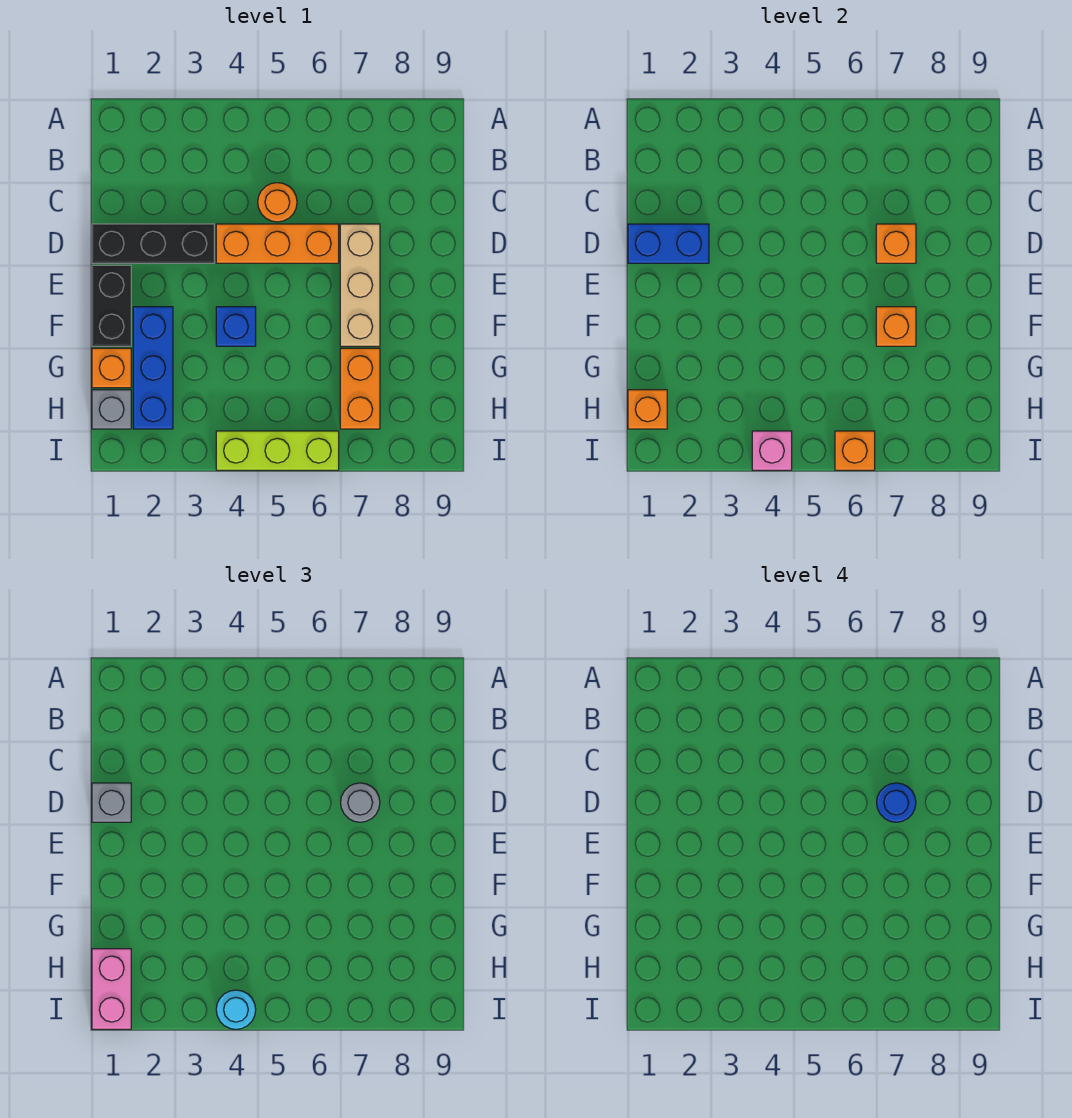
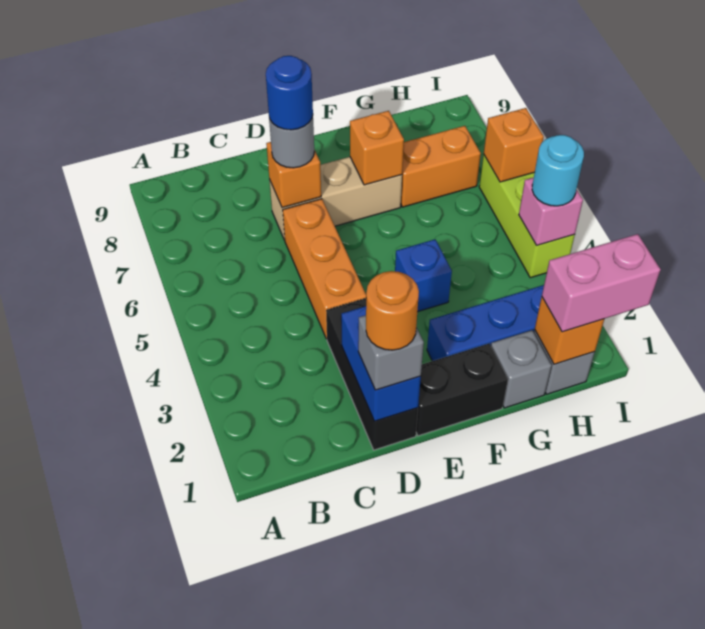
orange 1x1 round brick [258,183,297,222] -> orange 1x1 round brick moved to [366,271,419,350]
orange 1x1 brick [92,348,131,388] -> grey 1x1 brick [491,330,552,408]

